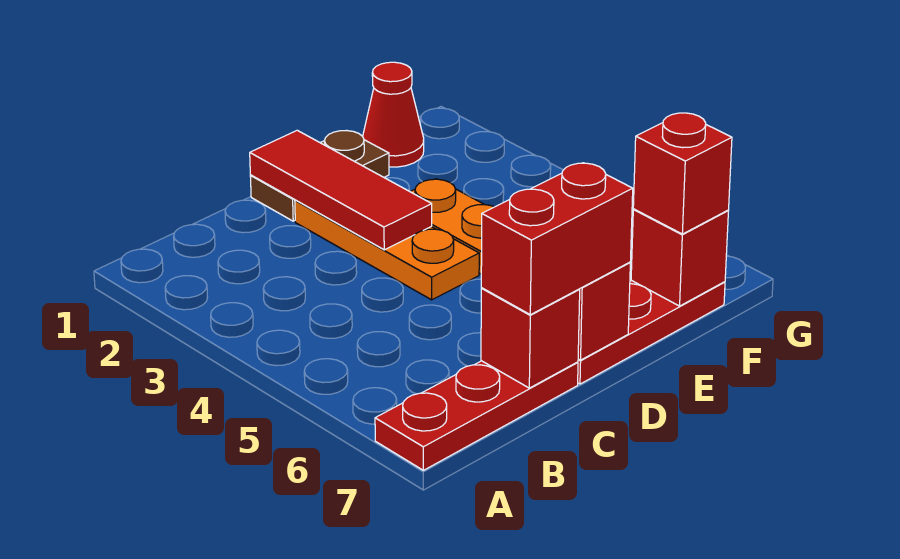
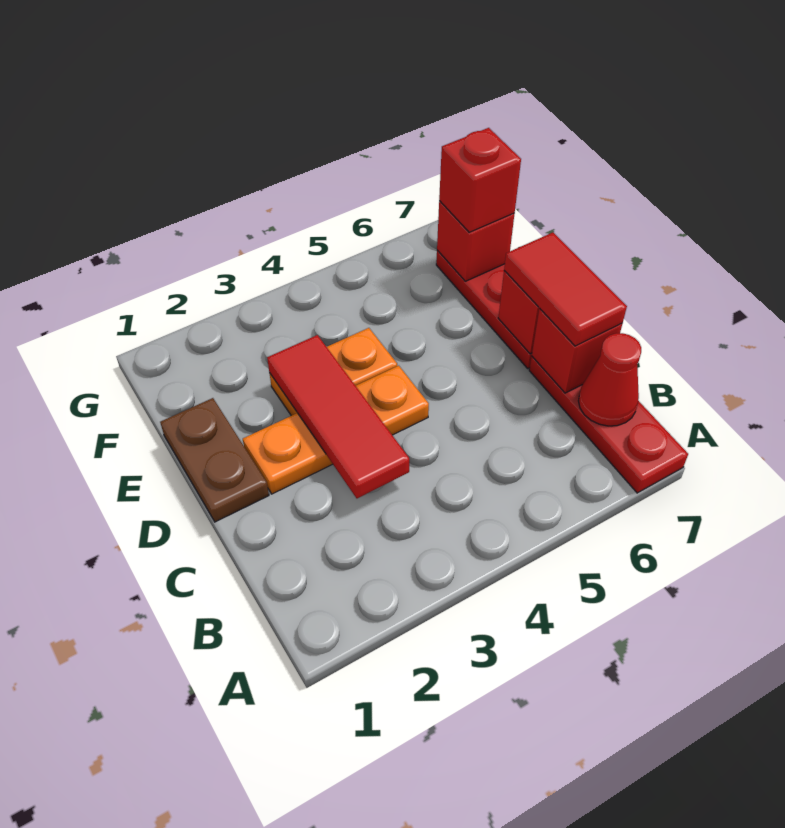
red 1x2 brick [481,163,633,315] -> red 1x2 tile [504,233,627,346]
red 1x3 tile [250,130,432,250] -> red 1x3 tile turned to [267,335,409,498]
red 1x1 cone [363,62,424,167] -> red 1x1 cone moved to [578,333,641,426]

